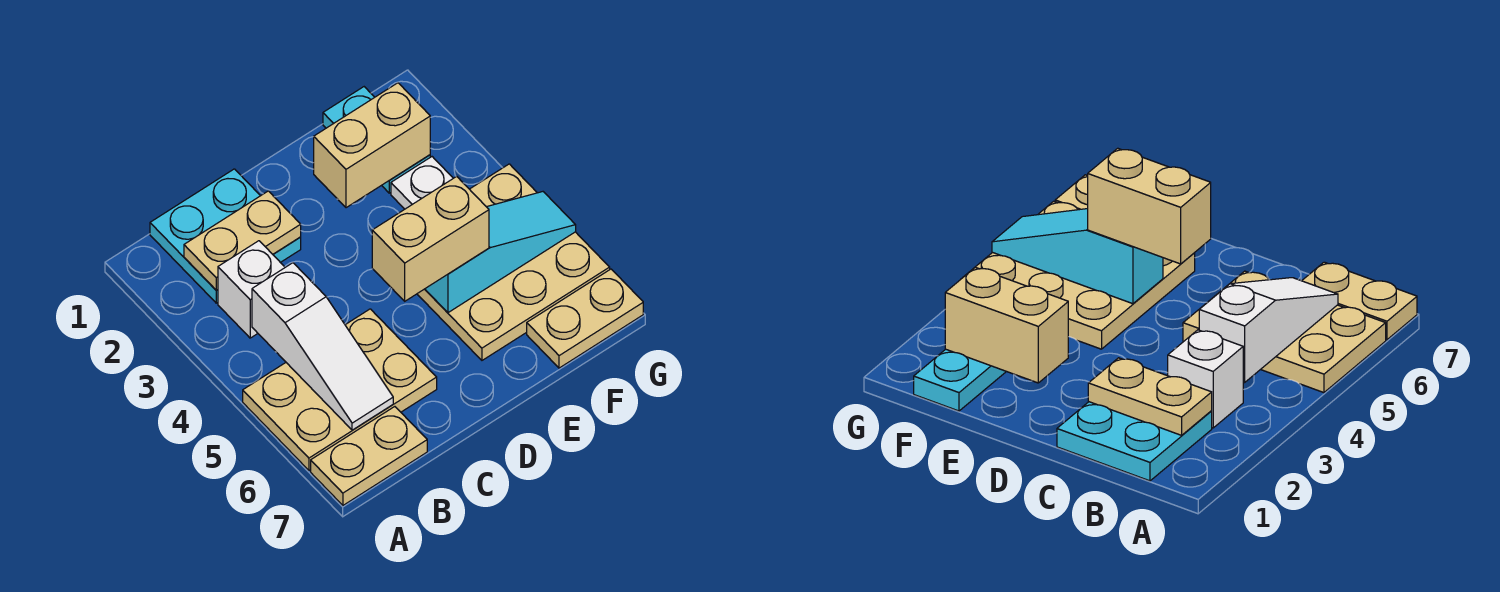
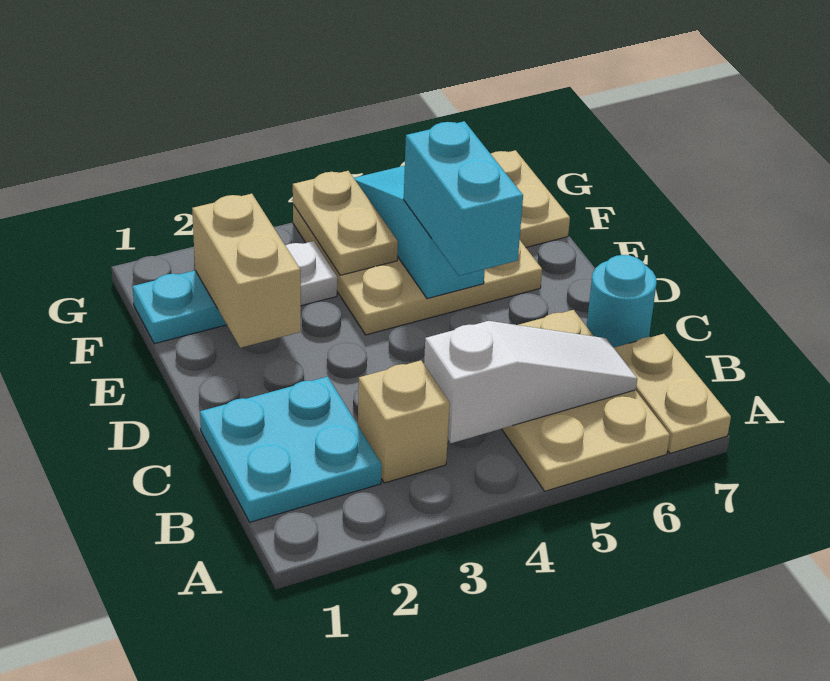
tan 1x2 plate [184,191,301,290] -> tan 1x2 plate moved to [293,171,398,275]
white 1x1 brick [218,241,285,338] -> tan 1x1 brick [358,360,450,483]
none -> cyan 1x1 round brick [587,255,656,348]
tan 1x2 brick [372,176,489,301] -> cyan 1x2 brick [404,121,523,276]

